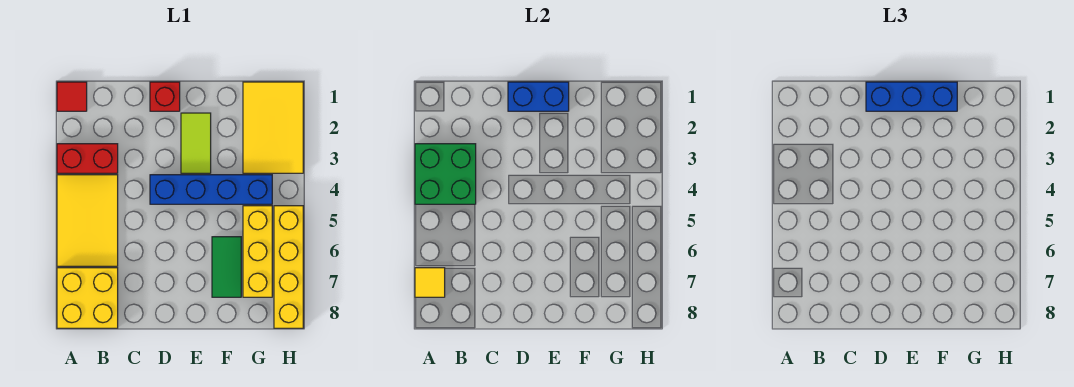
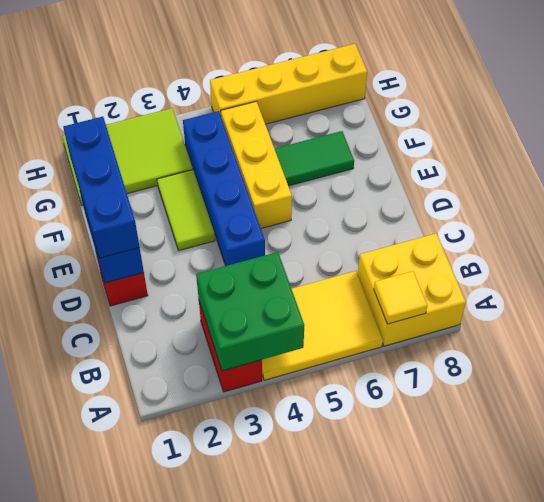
red 1x1 tile [57,82,87,111] -> none
lime 1x2 tile [181,113,211,173] -> lime 1x2 tile turned to [157,170,215,250]
yellow 2x3 tile [243,82,303,173] -> lime 2x3 tile [62,108,193,205]
yellow 1x3 brick [243,206,272,297] -> yellow 1x3 brick turned to [221,101,292,228]

